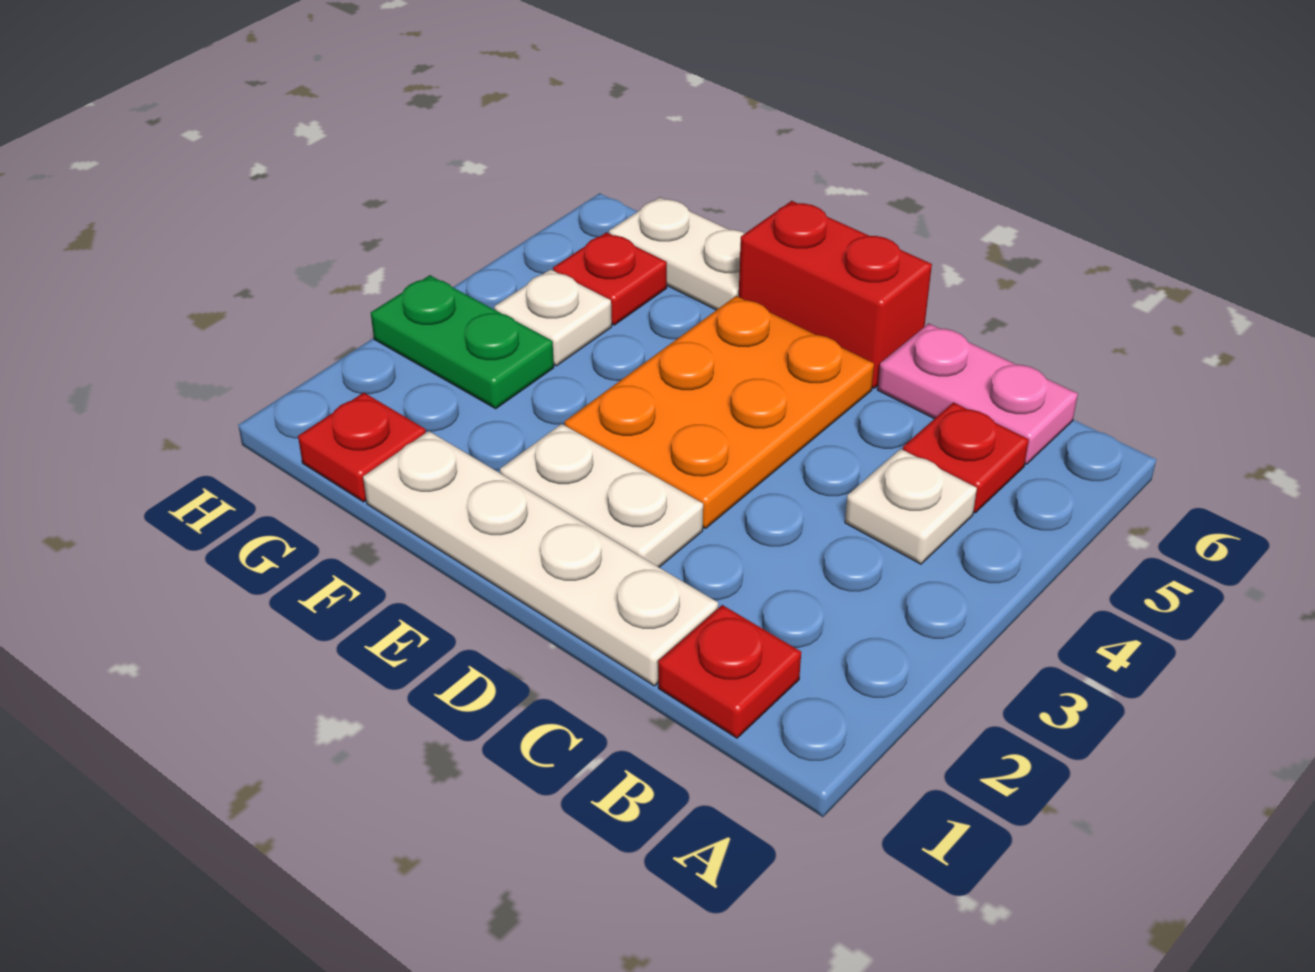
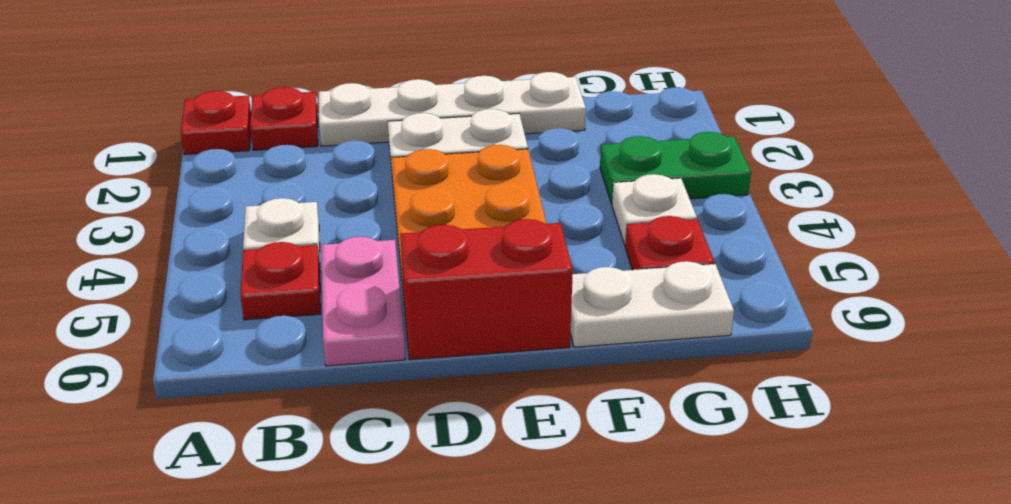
pink 1x2 plate [878,323,1078,464] -> pink 1x2 plate turned to [321,237,405,366]
red 1x1 plate [298,393,426,502] -> red 1x1 plate moved to [181,91,251,155]

